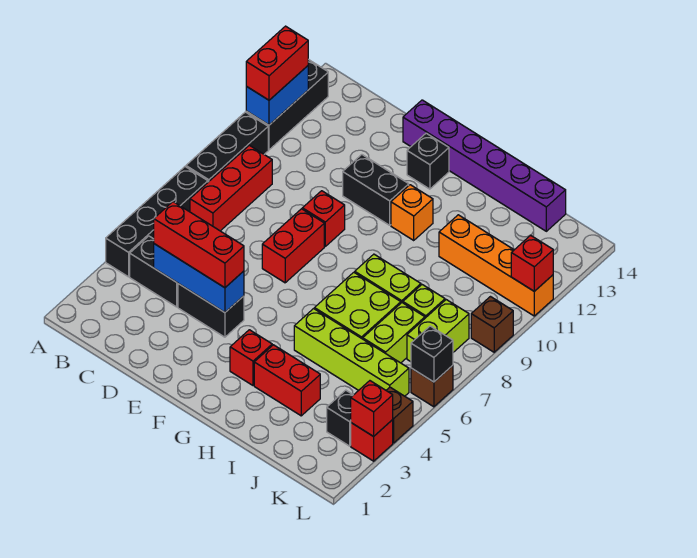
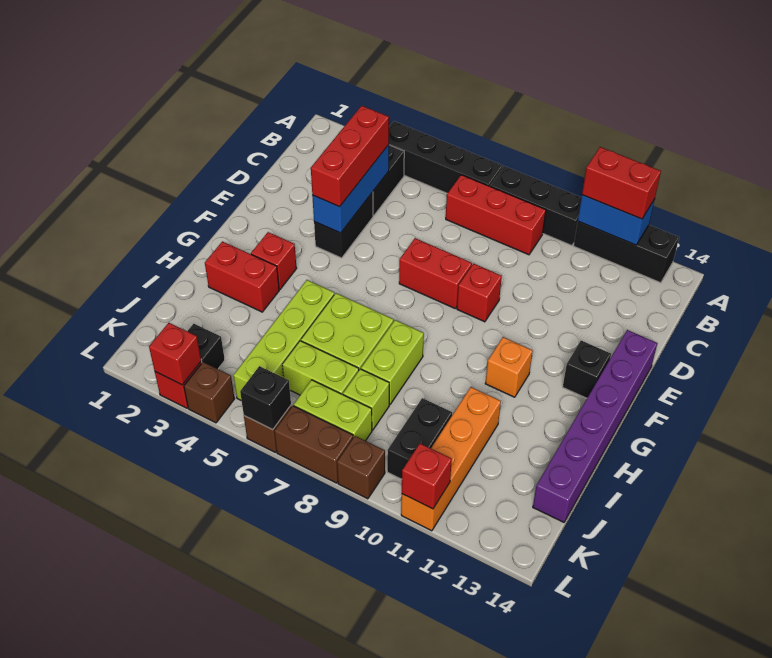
black 1x2 brick [343,155,409,225] -> black 1x2 brick moved to [387,398,452,479]
red 1x2 brick [254,345,320,416] -> red 1x2 brick turned to [205,241,279,312]
none -> brown 1x2 brick [274,406,353,483]

